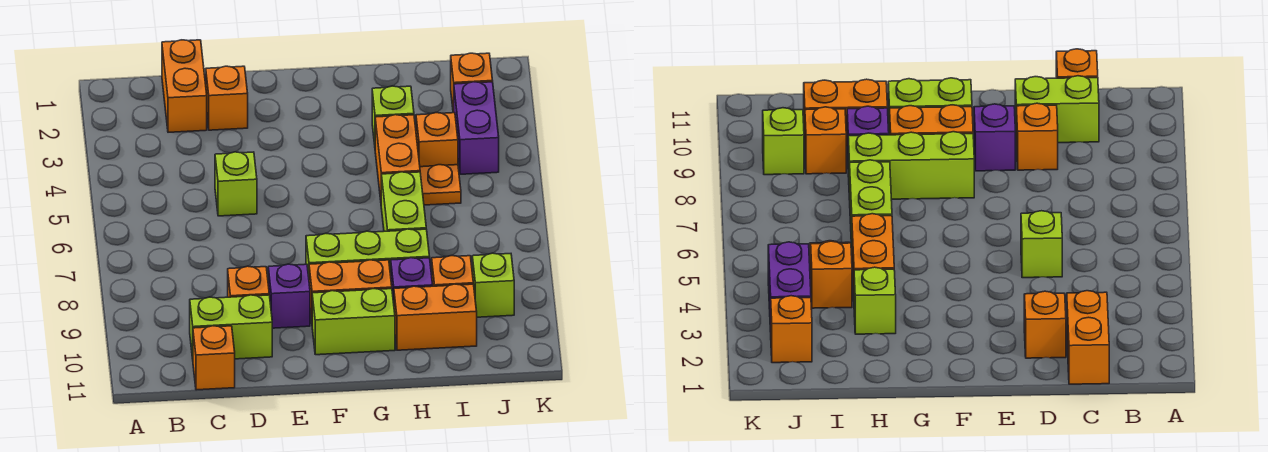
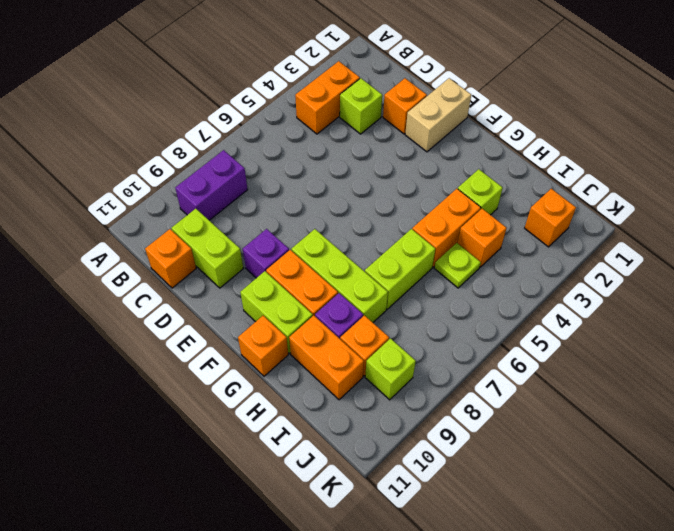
orange 1x2 brick [162,40,207,132] -> orange 1x2 brick moved to [295,61,360,134]
lime 1x1 brick [215,152,257,216] -> lime 1x1 brick moved to [340,78,382,134]
orange 1x1 brick [228,266,269,297] -> orange 1x1 brick moved to [238,316,288,376]
none -> tan 1x2 brick [405,78,471,152]
orange 1x1 plate [420,165,461,205] -> lime 1x1 plate [434,243,481,288]
purple 1x2 brick [454,82,499,174] -> purple 1x2 brick moved to [175,150,248,220]

